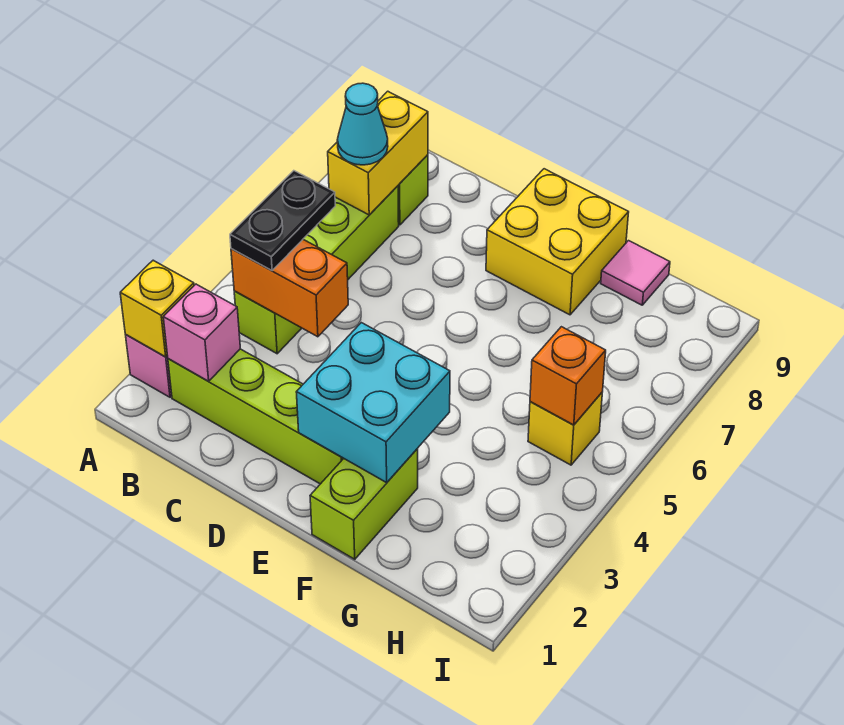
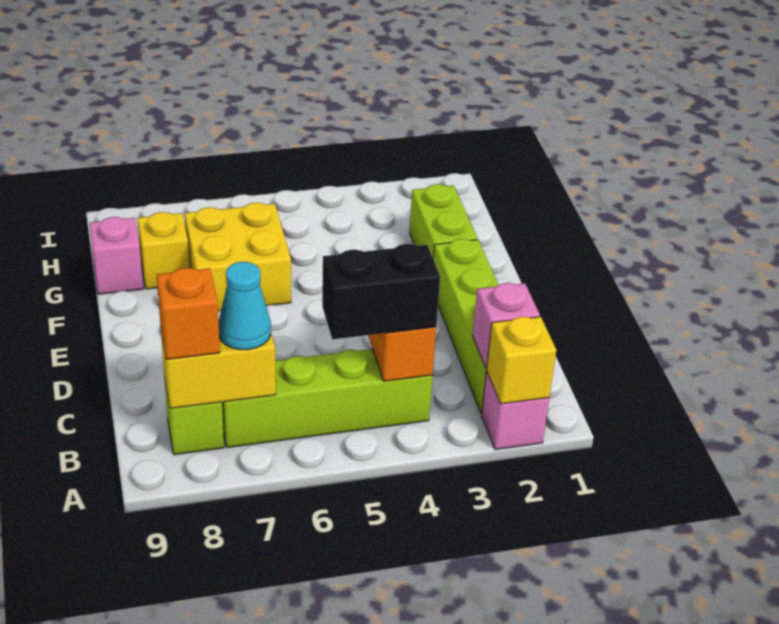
black 1x2 plate [230,171,335,270] -> black 1x2 brick [322,244,440,339]
cyan 2x2 brick [296,323,450,483] -> none
yellow 2x2 brick [486,169,629,315] -> yellow 2x2 brick moved to [185,203,291,311]
lime 1x2 brick [310,449,418,559] -> lime 1x2 brick turned to [410,184,478,259]
pink 1x1 tile [601,241,670,305] -> pink 1x1 brick [90,217,143,294]
yellow 1x1 brick [528,393,602,465] -> yellow 1x1 brick moved to [137,212,189,289]
orange 1x1 brick [530,327,606,425] -> orange 1x1 brick moved to [157,268,220,360]

